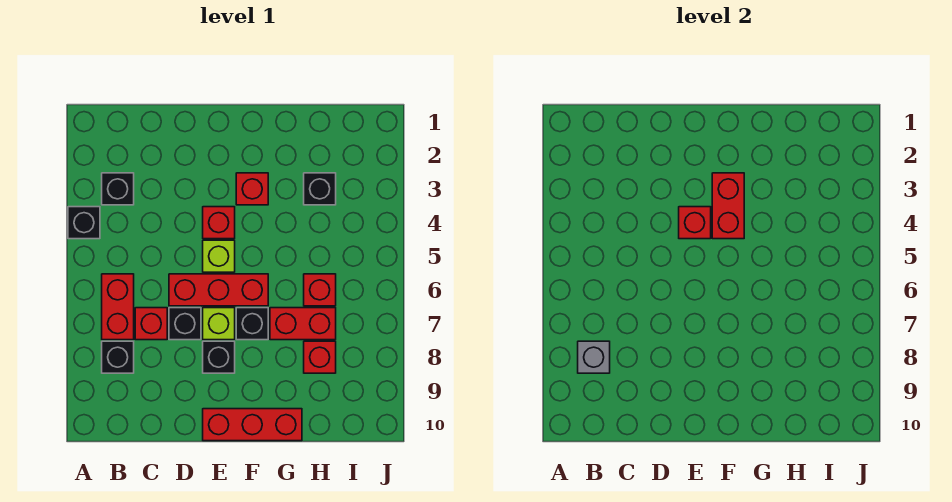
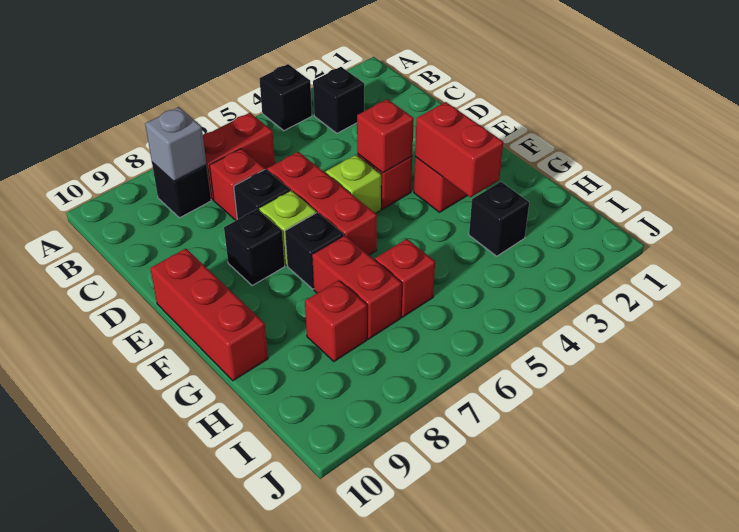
red 1x2 brick [712,173,744,239] -> red 1x2 brick turned to [415,102,503,197]

